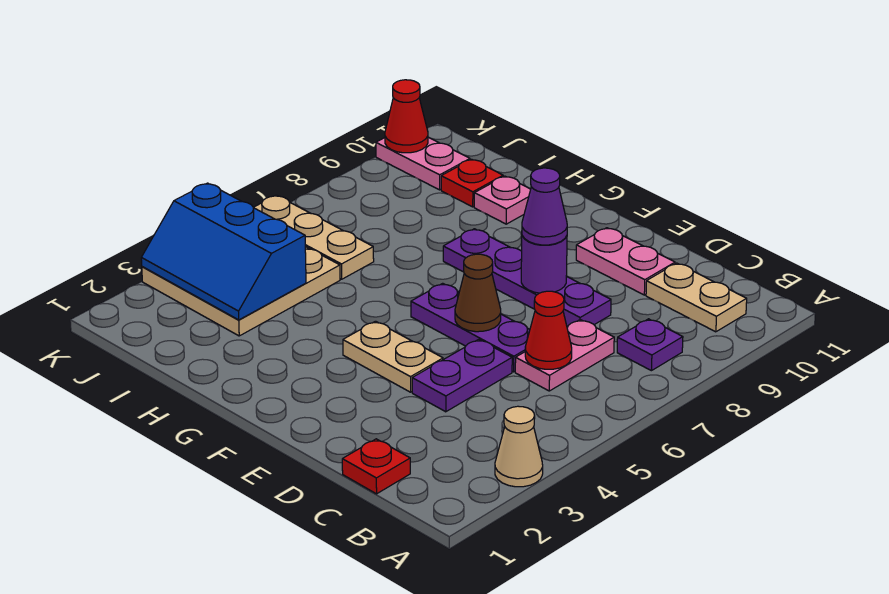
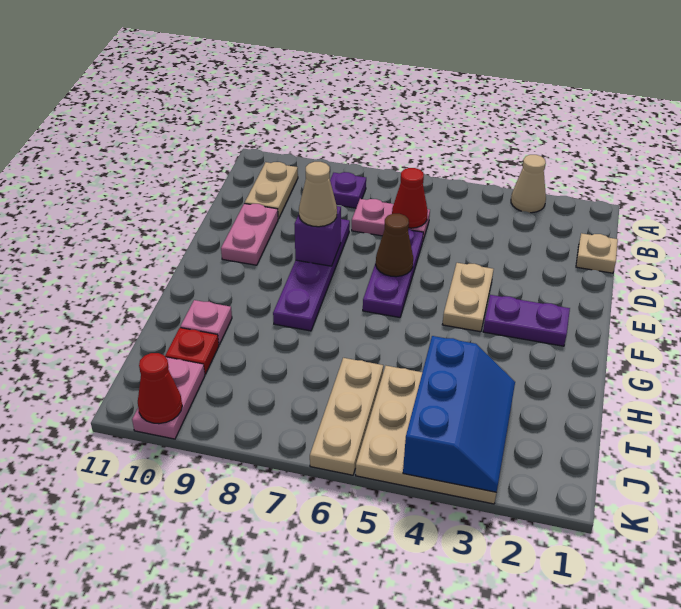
red 1x1 plate [342,439,410,494] -> tan 1x1 plate [576,233,618,273]
purple 1x2 plate [412,339,512,412] -> purple 1x2 plate moved to [483,295,570,346]
purple 1x1 round brick [521,236,567,293] -> purple 1x1 brick [295,206,341,266]
purple 1x1 cone [522,168,567,245] -> tan 1x1 cone [299,162,337,227]

